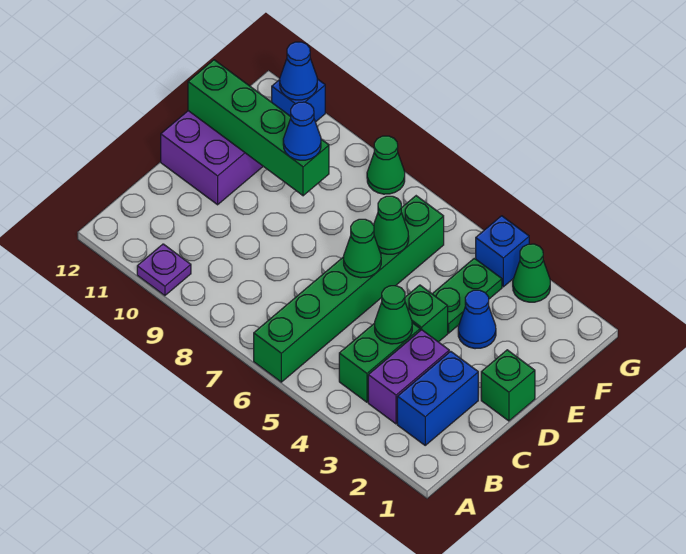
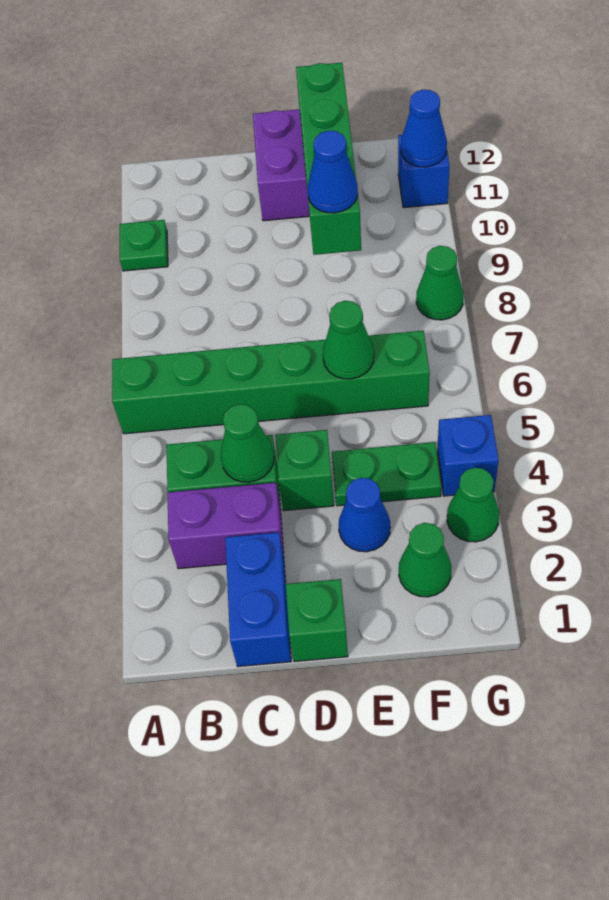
purple 1x1 plate [137,244,191,296] -> green 1x1 plate [120,220,168,271]
blue 1x2 brick [397,351,478,445] -> blue 1x2 brick turned to [225,532,291,667]
green 1x1 cone [344,219,381,278] -> green 1x1 cone moved to [399,523,452,597]

